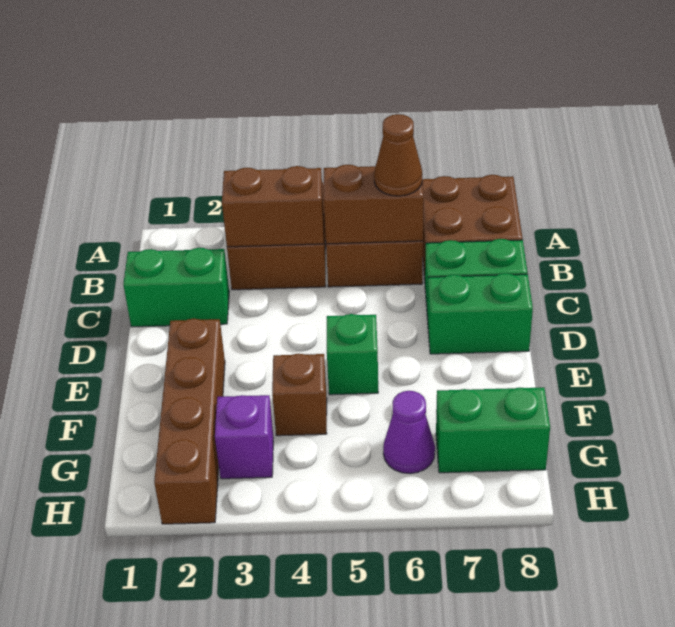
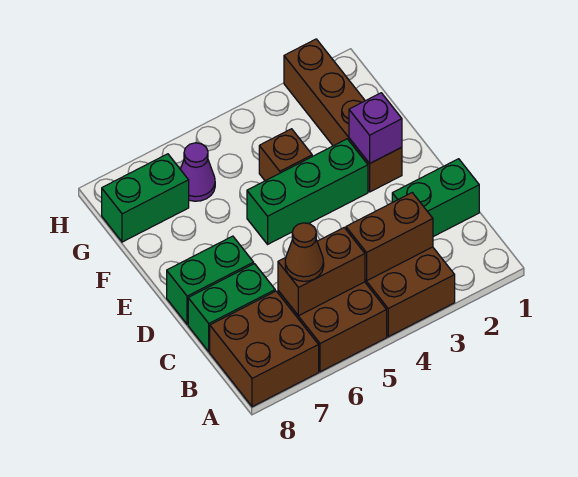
green 1x1 brick [327,314,378,395] -> green 1x3 brick [247,139,368,244]
purple 1x1 brick [215,395,273,479] -> purple 1x1 brick moved to [349,93,402,164]

